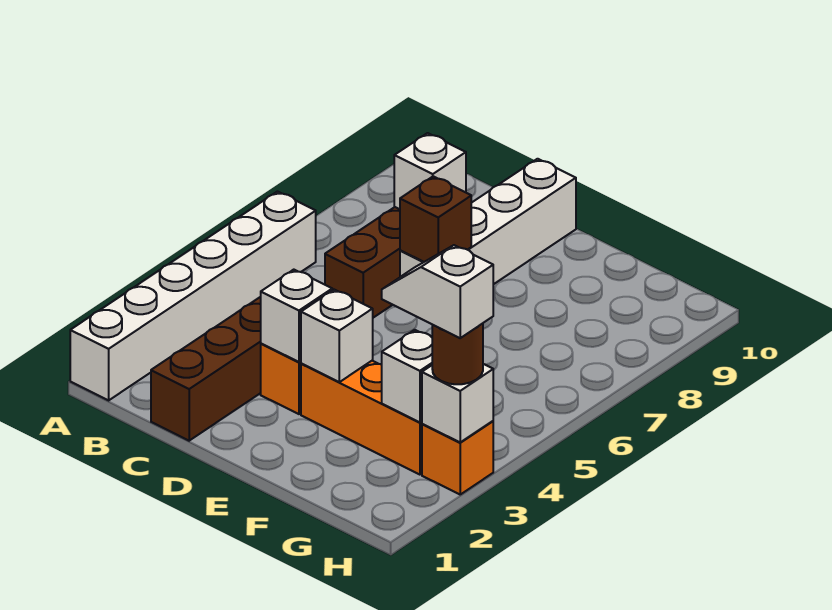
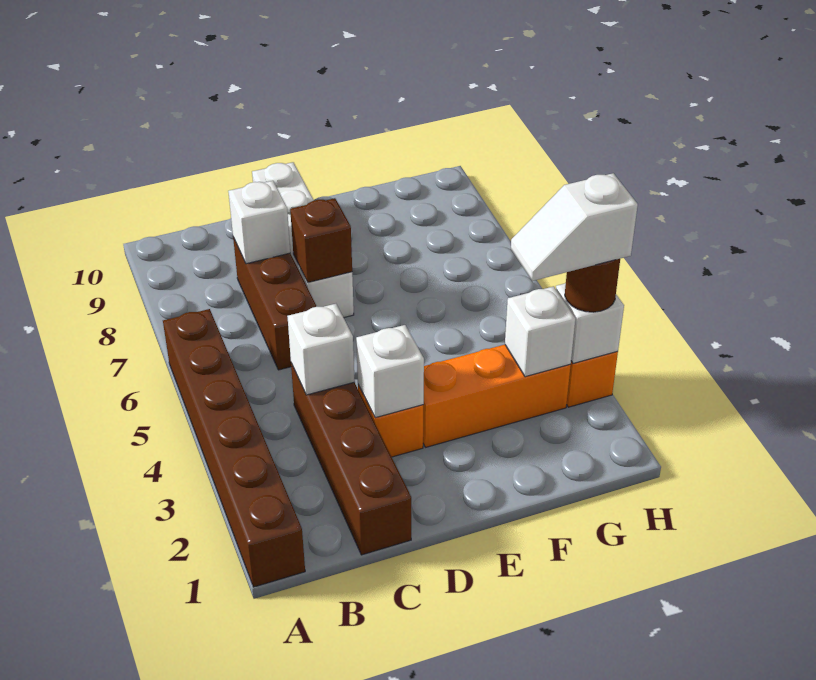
white 1x6 brick [70,192,316,400] -> brown 1x6 brick [163,309,305,587]
white 1x1 brick [301,290,373,382] -> white 1x1 brick moved to [287,304,355,395]

